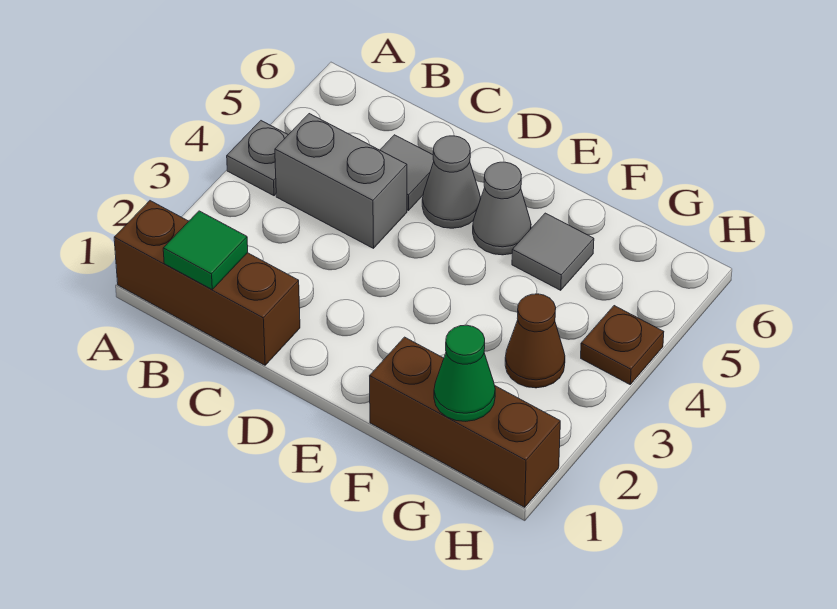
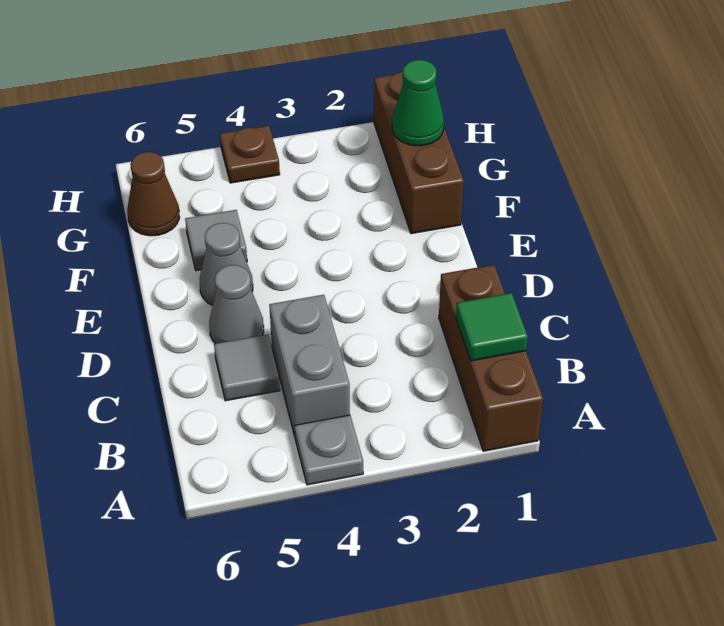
brown 1x1 cone [505,294,565,388] -> brown 1x1 cone moved to [127,152,180,236]

